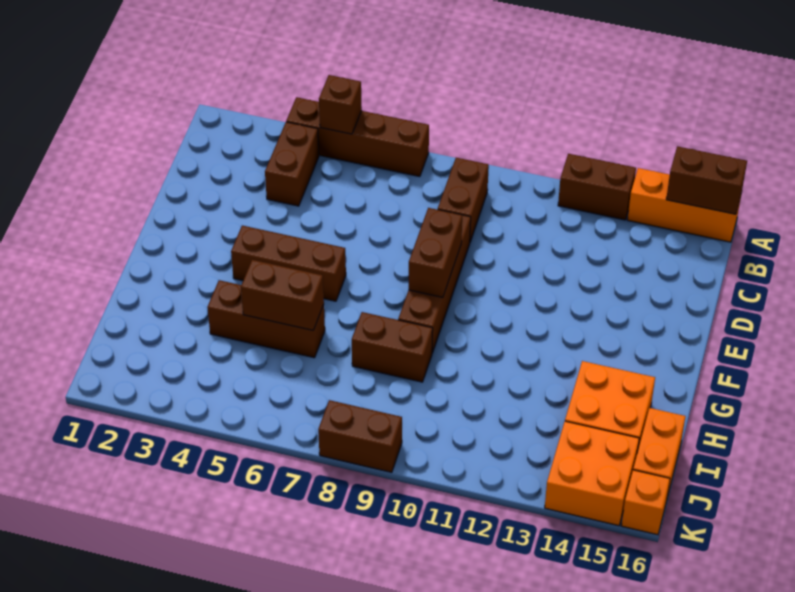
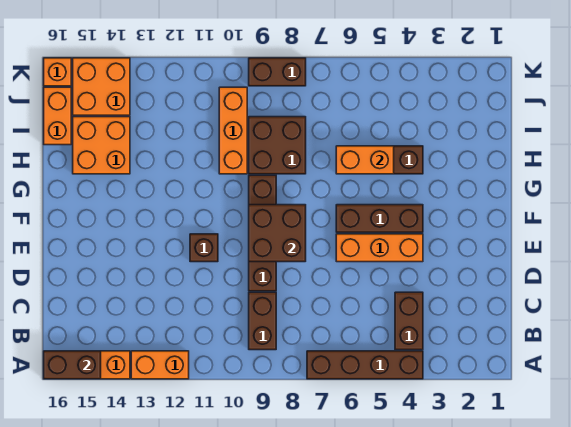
brown 1x1 brick [319,75,362,134] -> brown 1x1 brick moved to [190,234,218,262]
brown 1x2 brick [558,154,636,220] -> orange 1x2 brick [131,351,189,379]
none -> orange 1x3 brick [336,234,423,262]
brown 1x2 brick [409,208,462,297] -> brown 2x2 brick [249,205,306,262]
brown 1x2 brick [241,260,324,330] -> orange 1x2 brick [336,146,394,174]
brown 1x2 brick [352,312,433,382] -> brown 2x2 brick [249,117,306,174]
none -> orange 1x3 brick [219,87,247,174]

